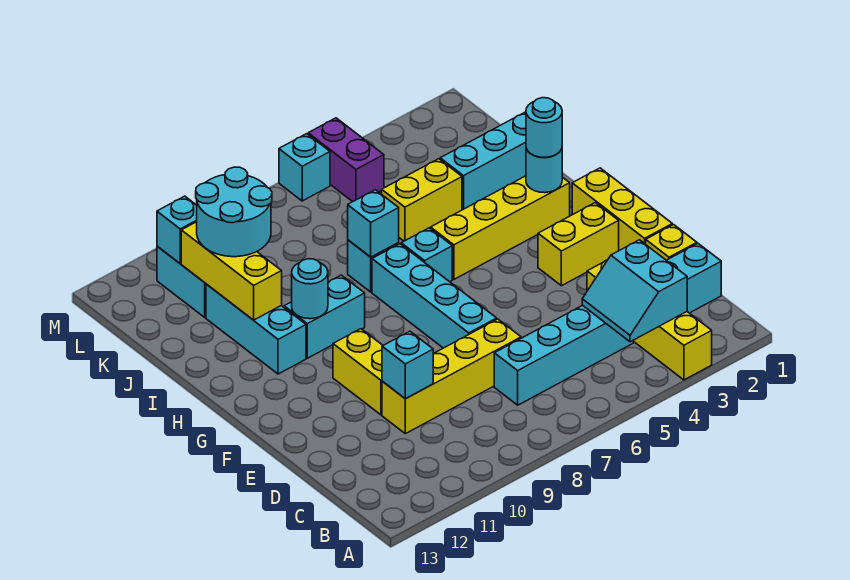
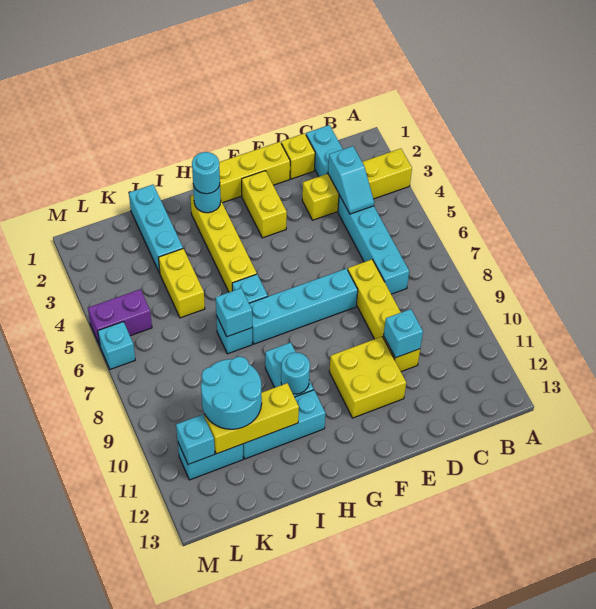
cyan 2x2 slope [582,240,687,342] -> cyan 1x2 slope [328,146,374,214]
yellow 1x2 brick [333,329,383,415] -> yellow 2x2 brick [329,337,406,418]

